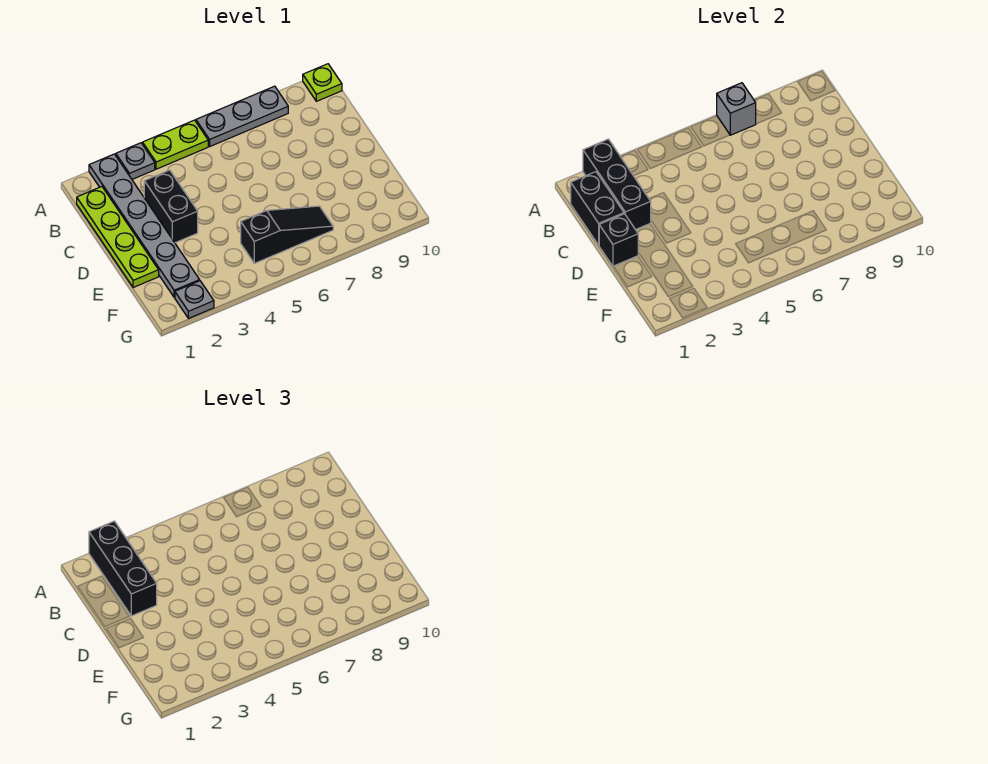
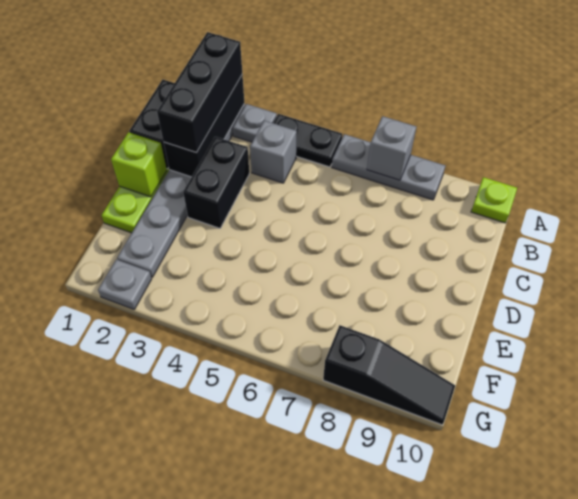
lime 1x2 plate [143,120,208,169] -> black 1x2 plate [274,114,342,167]
none -> grey 1x1 brick [250,121,297,183]
black 1x1 brick [599,214,638,266] -> lime 1x1 brick [111,132,167,197]
black 1x3 slope [241,206,333,263] -> black 1x3 slope moved to [323,325,455,425]

